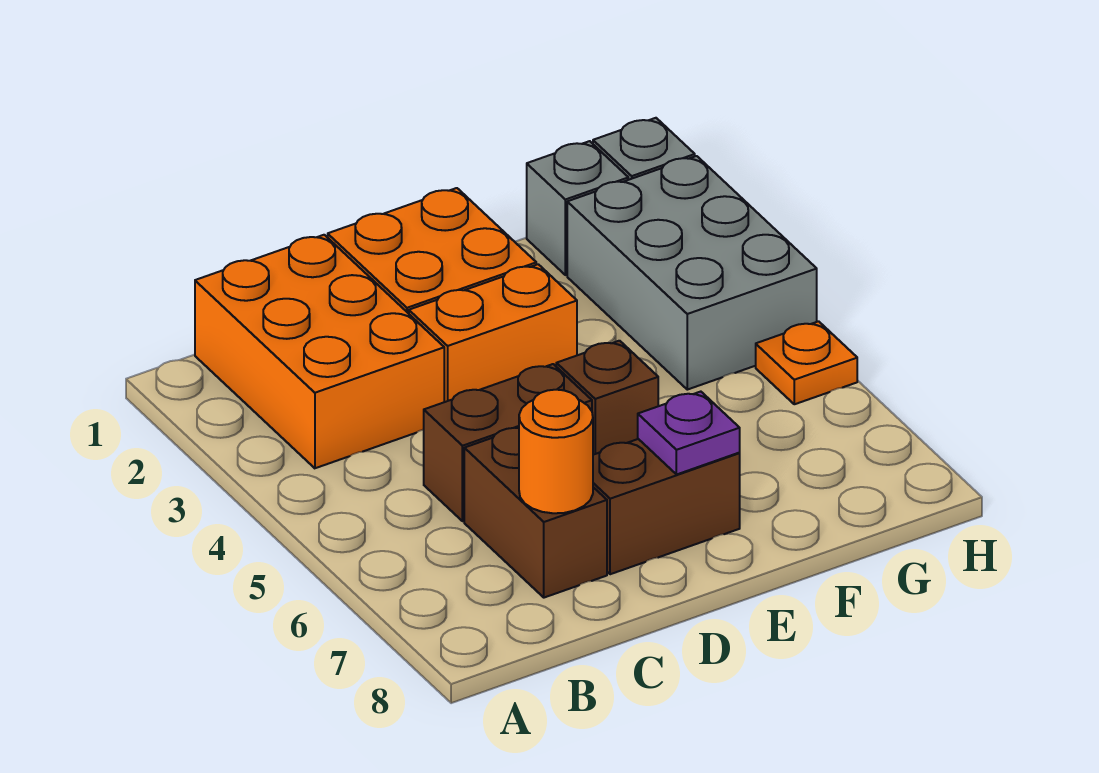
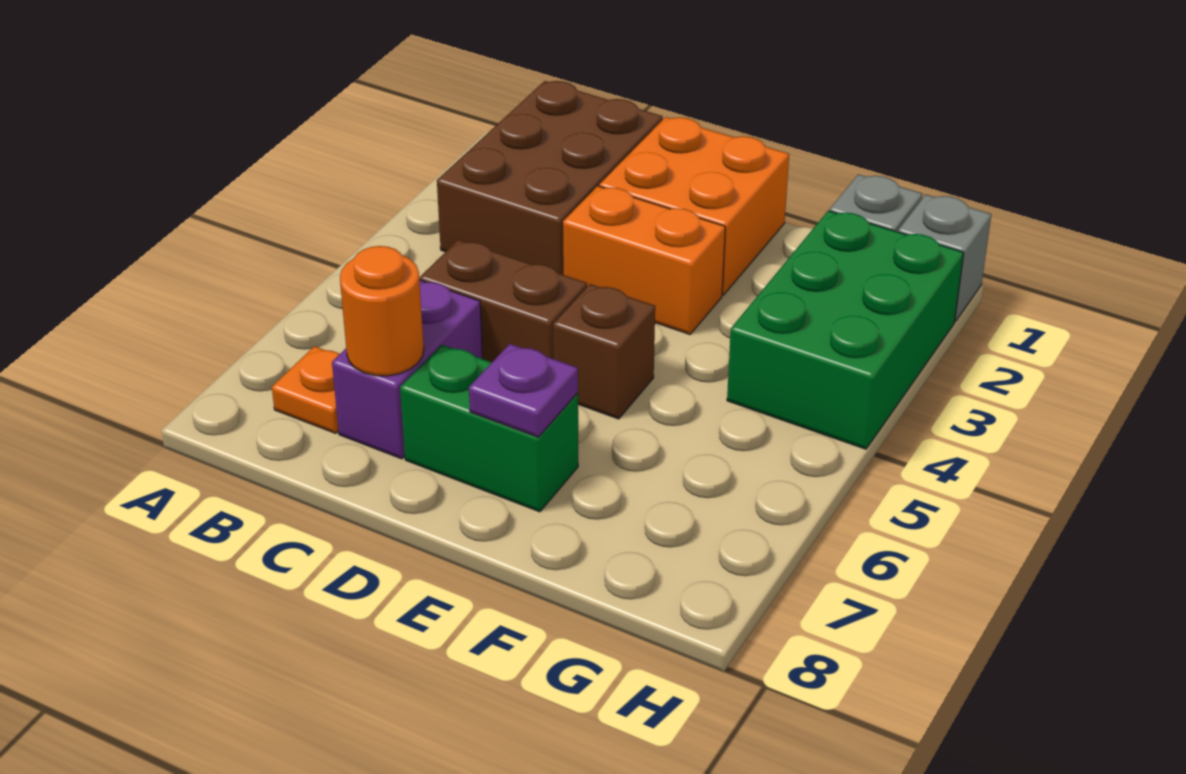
orange 2x3 brick [195,235,444,468] -> brown 2x3 brick [437,81,663,275]
brown 1x2 brick [464,428,607,598] -> purple 1x2 brick [332,280,483,459]
brown 1x2 brick [593,439,740,574] -> green 1x2 brick [400,345,578,512]
grey 2x3 brick [567,156,817,390] -> green 2x3 brick [727,211,964,449]
orange 1x1 plate [756,321,857,404] -> orange 1x1 plate moved to [272,346,339,433]

